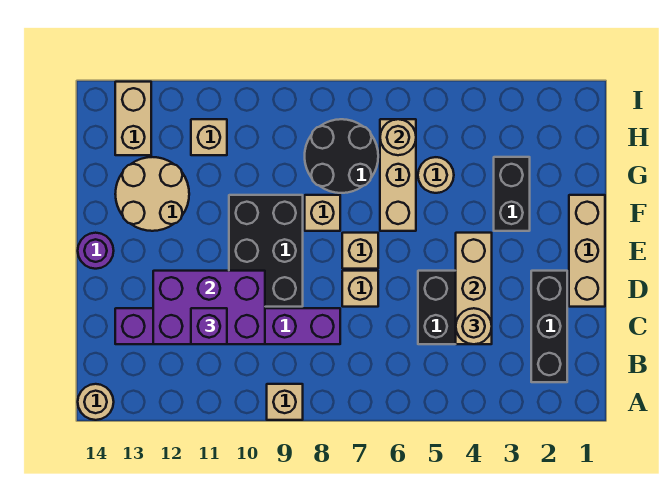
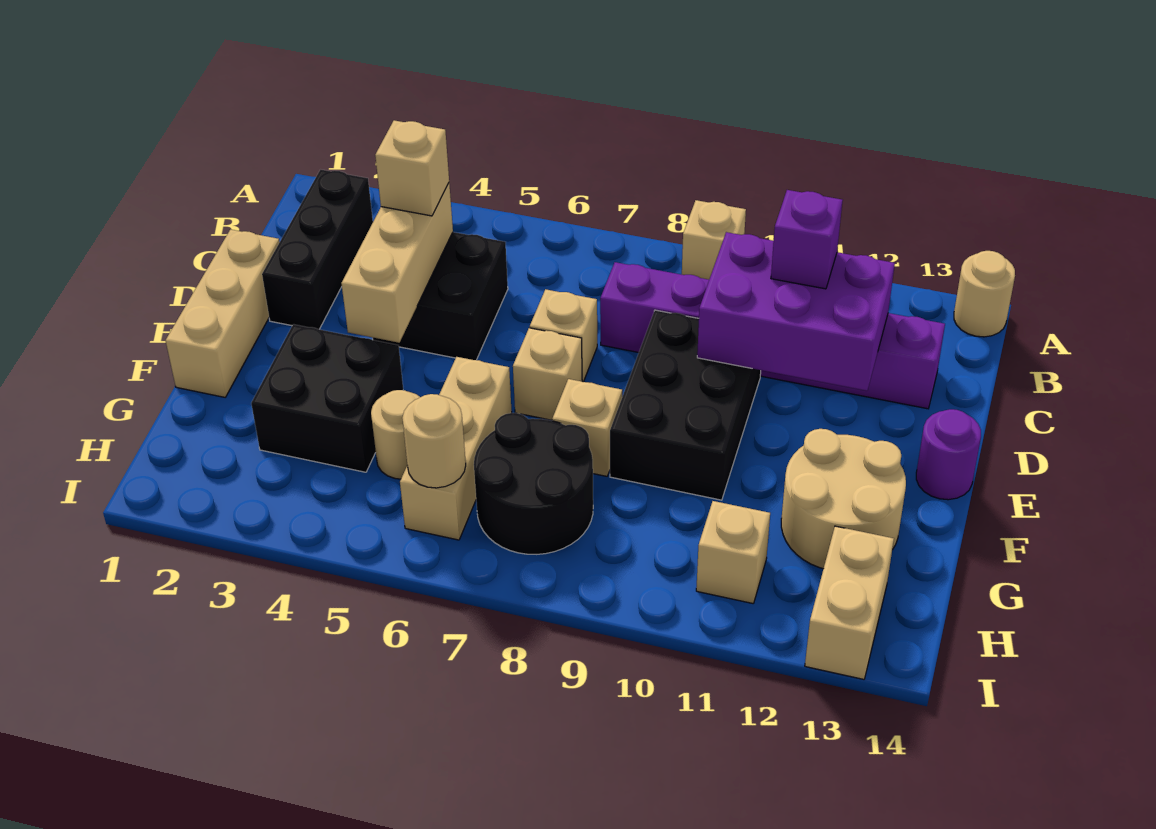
tan 1x1 round brick [456,308,492,344] -> tan 1x1 brick [375,120,449,216]
black 1x2 brick [494,157,530,231] -> black 2x2 brick [251,324,403,472]

